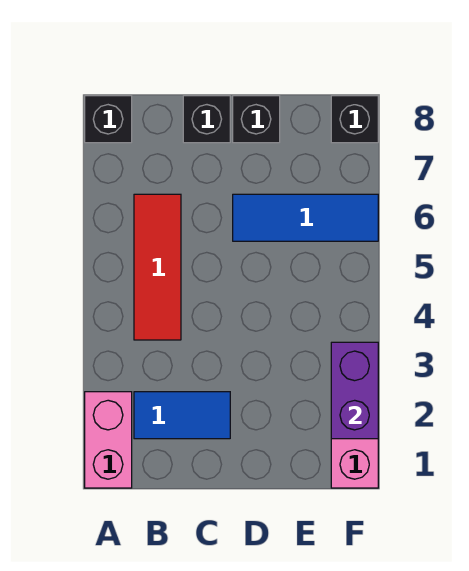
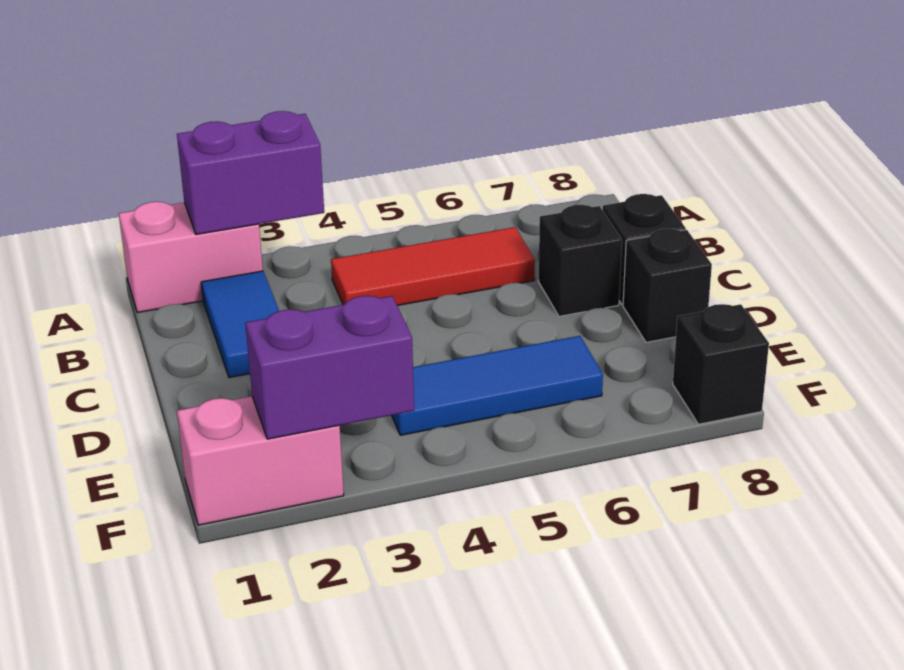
none -> purple 1x2 brick [177,111,324,235]
black 1x1 brick [85,96,132,143] -> black 1x1 brick moved to [539,205,622,316]
blue 1x3 tile [233,194,378,241] -> blue 1x3 tile turned to [391,336,603,435]

